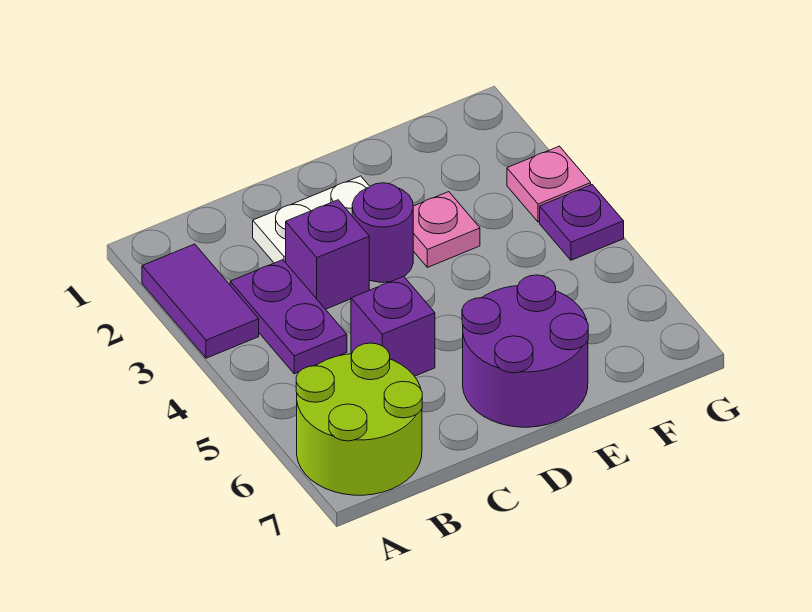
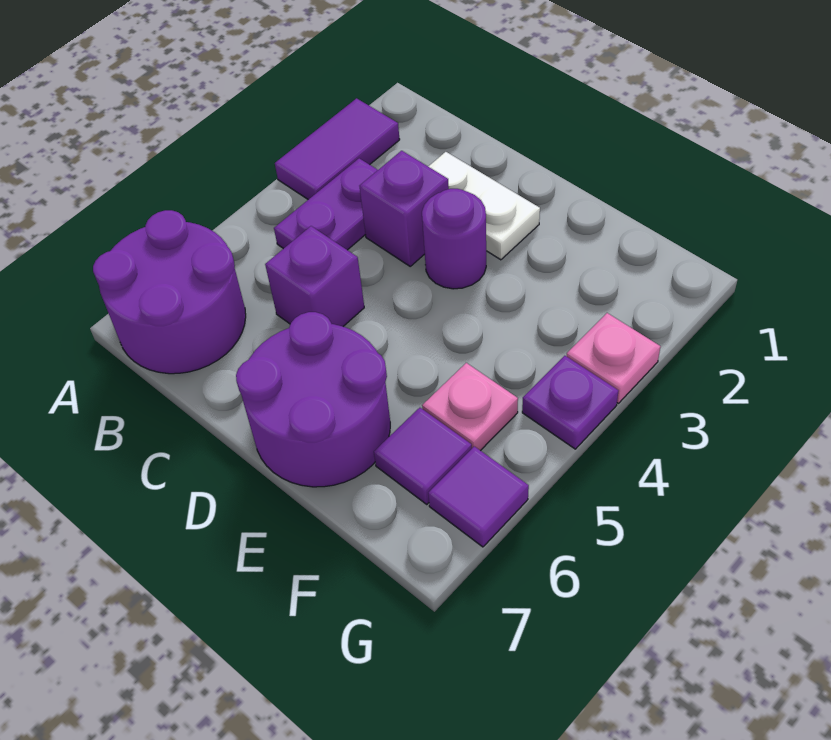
lime 2x2 round brick [296,343,422,495] -> purple 2x2 round brick [93,210,246,374]
pink 1x1 plate [413,192,480,267] -> pink 1x1 plate moved to [422,363,518,451]
none -> purple 1x1 tile [374,408,472,505]
none -> purple 1x1 tile [428,446,529,547]

